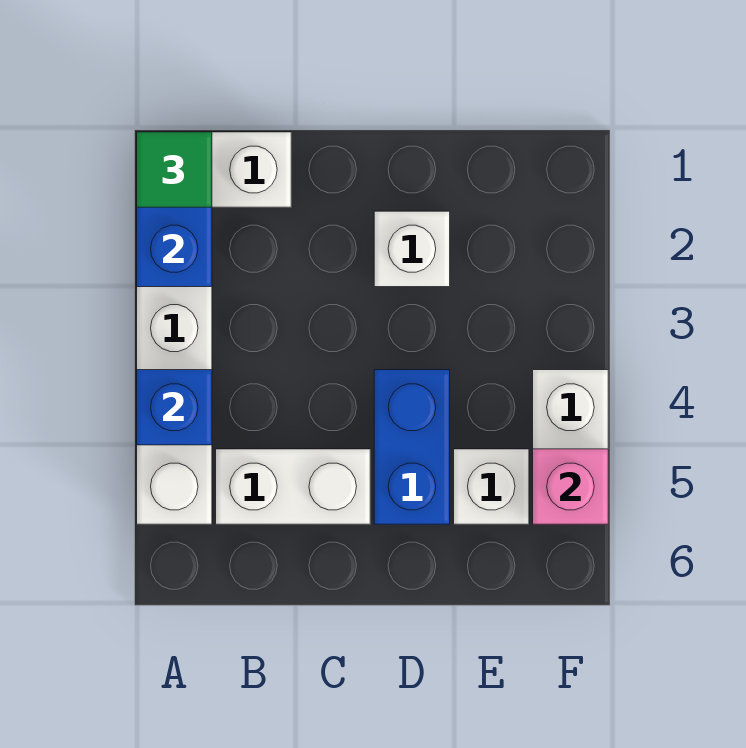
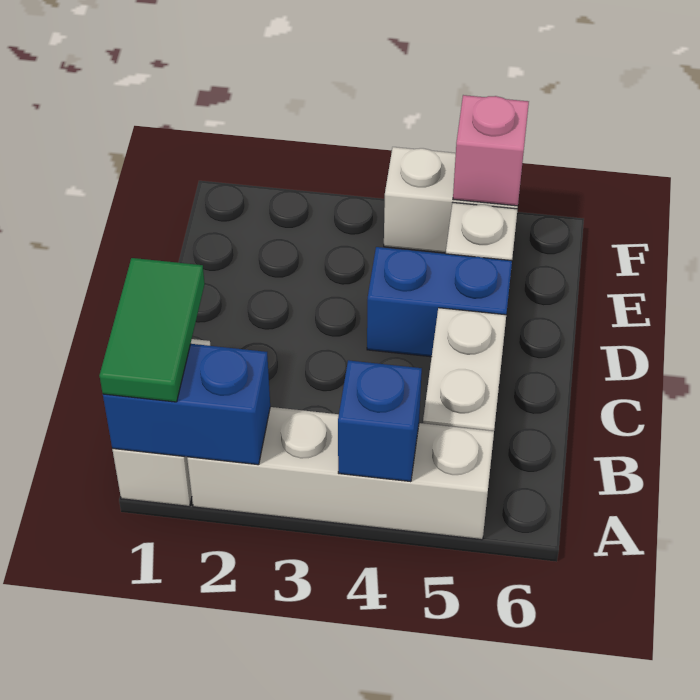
green 1x1 tile [137,132,212,207] -> green 1x2 tile [99,258,205,402]
white 1x1 brick [374,211,450,287] -> none

